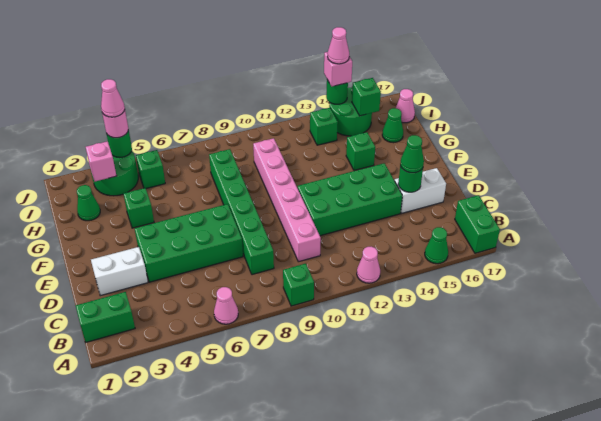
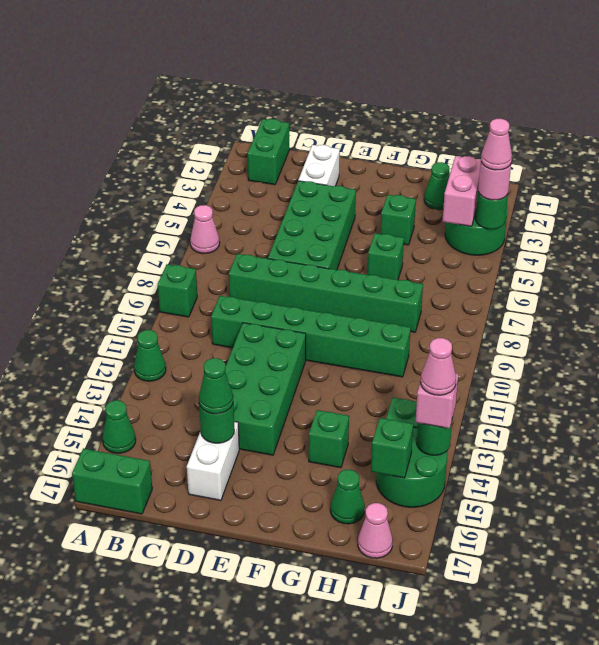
pink 1x1 cone [357,247,380,283] -> green 1x1 cone [134,330,166,381]
pink 1x6 brick [253,138,321,262] -> green 1x6 brick [211,296,411,377]
pink 1x1 brick [86,141,117,181] -> pink 1x2 brick [442,156,481,226]
green 1x1 brick [136,150,165,188] -> green 1x1 brick moved to [368,233,404,280]

